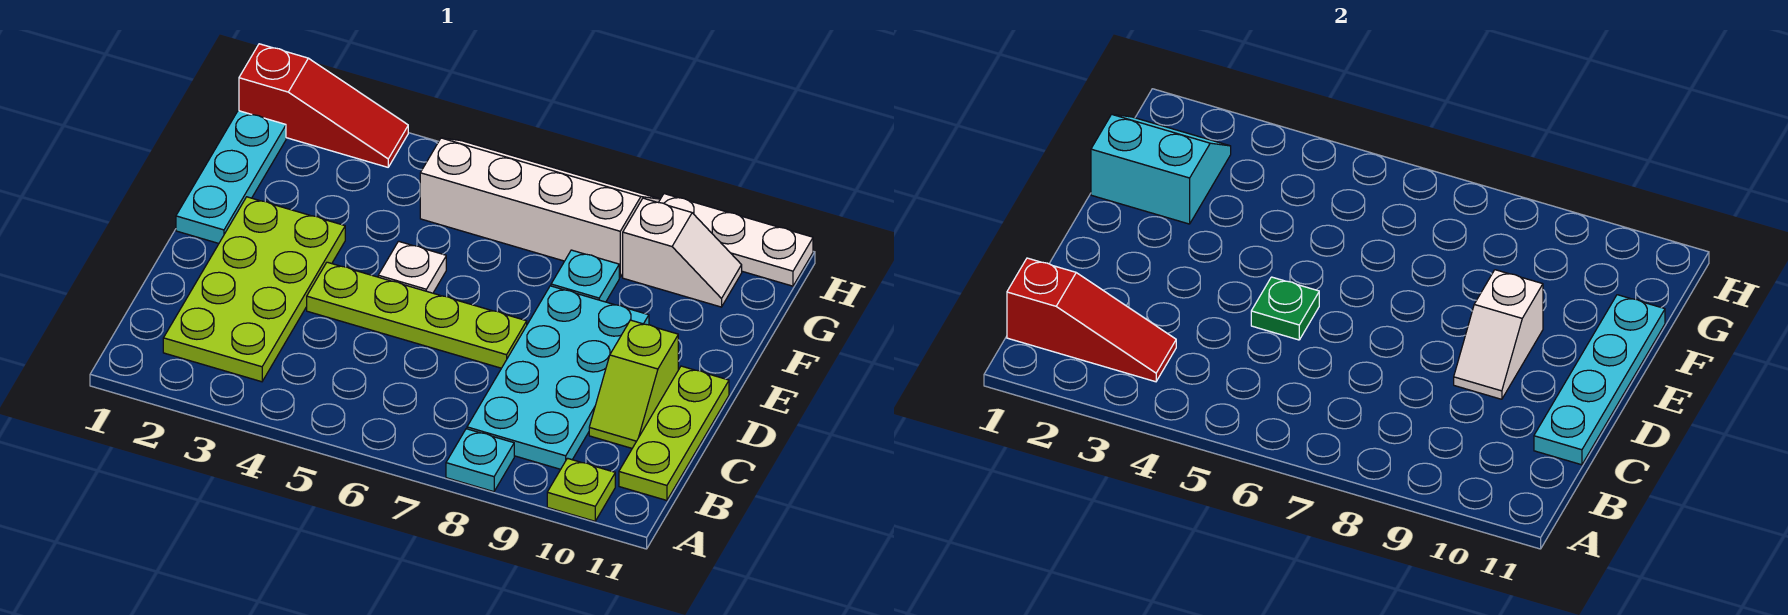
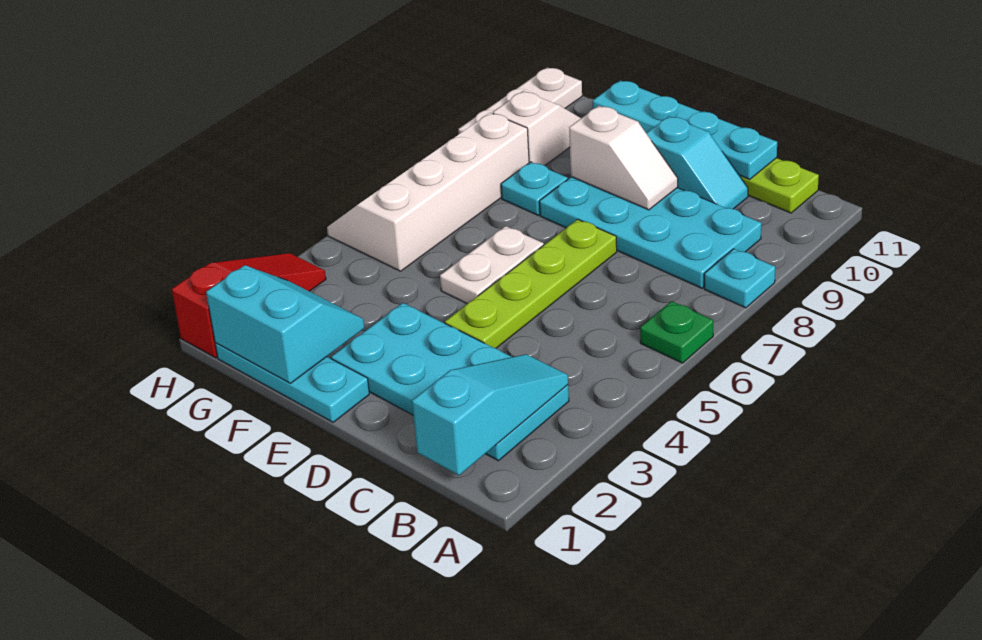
lime 1x1 plate [547,458,615,521] -> none
red 1x3 slope [1007,258,1176,382] -> cyan 1x3 slope [412,354,568,475]
lime 2x4 plate [163,197,345,382] -> cyan 2x4 plate [331,303,569,461]
lime 1x2 slope [589,320,678,448] -> cyan 1x2 slope [646,116,748,209]
green 1x1 plate [1251,277,1319,340] -> green 1x1 plate moved to [640,301,713,363]
white 1x1 plate [378,241,446,293] -> white 1x2 plate [440,226,544,304]
cyan 2x2 slope [1091,114,1231,224] -> cyan 2x2 slope turned to [206,265,365,383]

